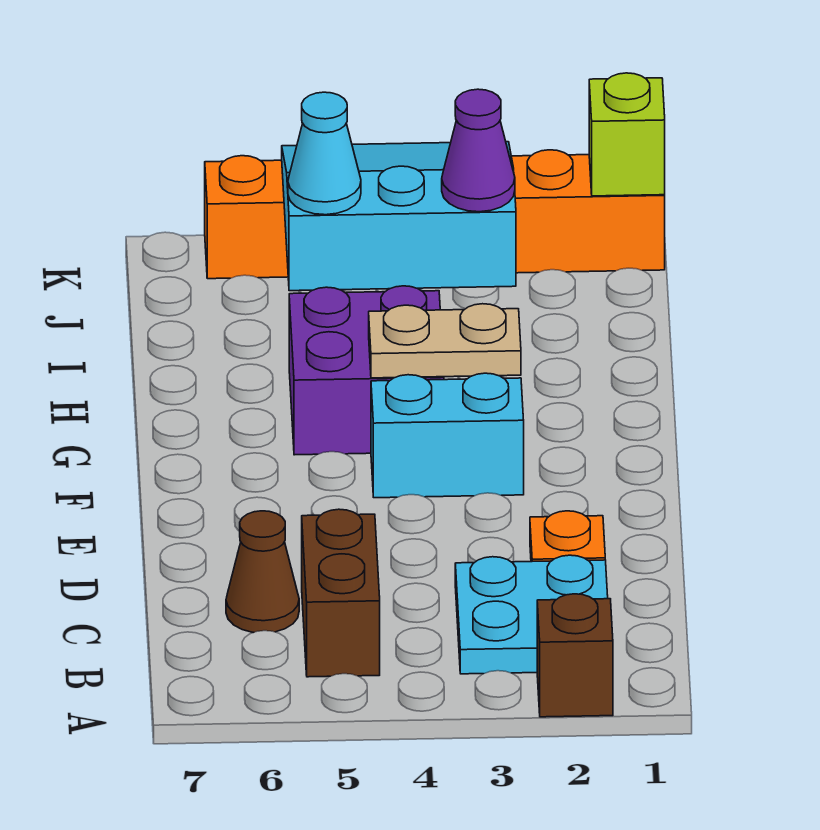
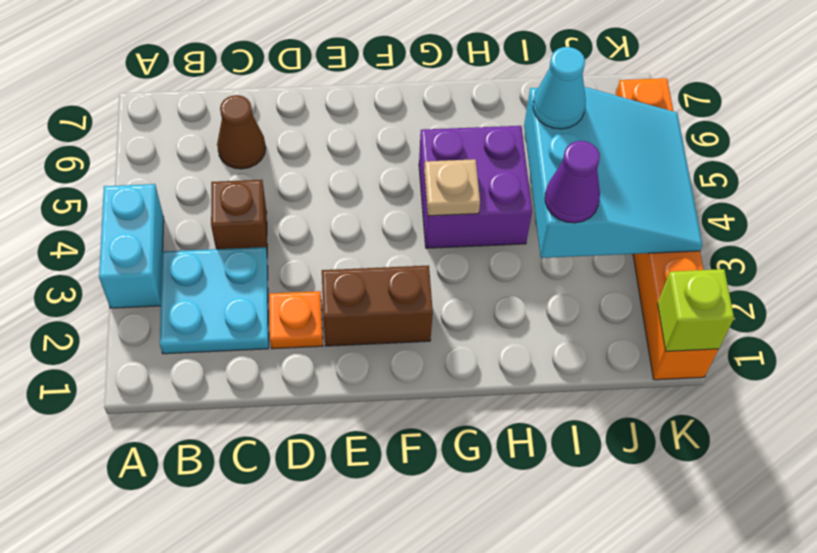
brown 1x1 brick [537,594,613,717] -> brown 1x1 brick moved to [211,180,267,251]
brown 1x2 brick [302,509,380,677] -> brown 1x2 brick moved to [322,265,433,346]
cyan 1x2 brick [371,373,524,498] -> cyan 1x2 brick moved to [99,184,164,308]
tan 1x2 plate [369,304,521,378] -> tan 1x1 plate [424,159,480,216]

